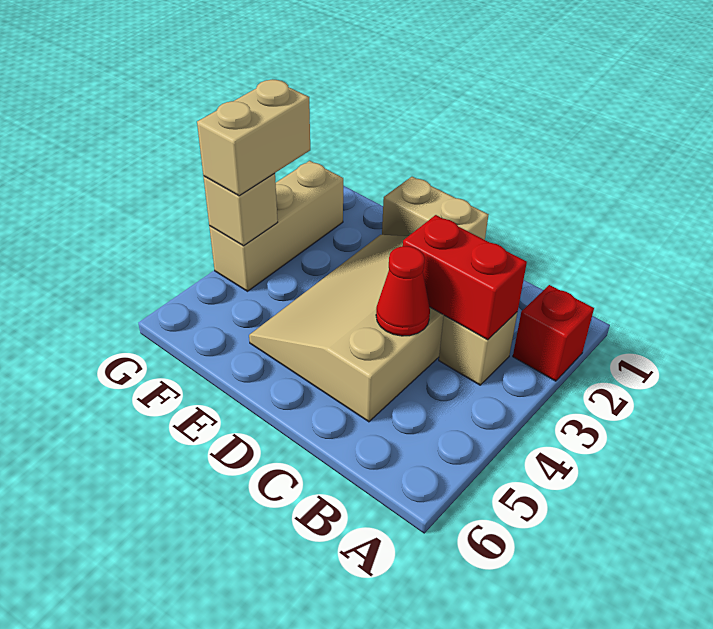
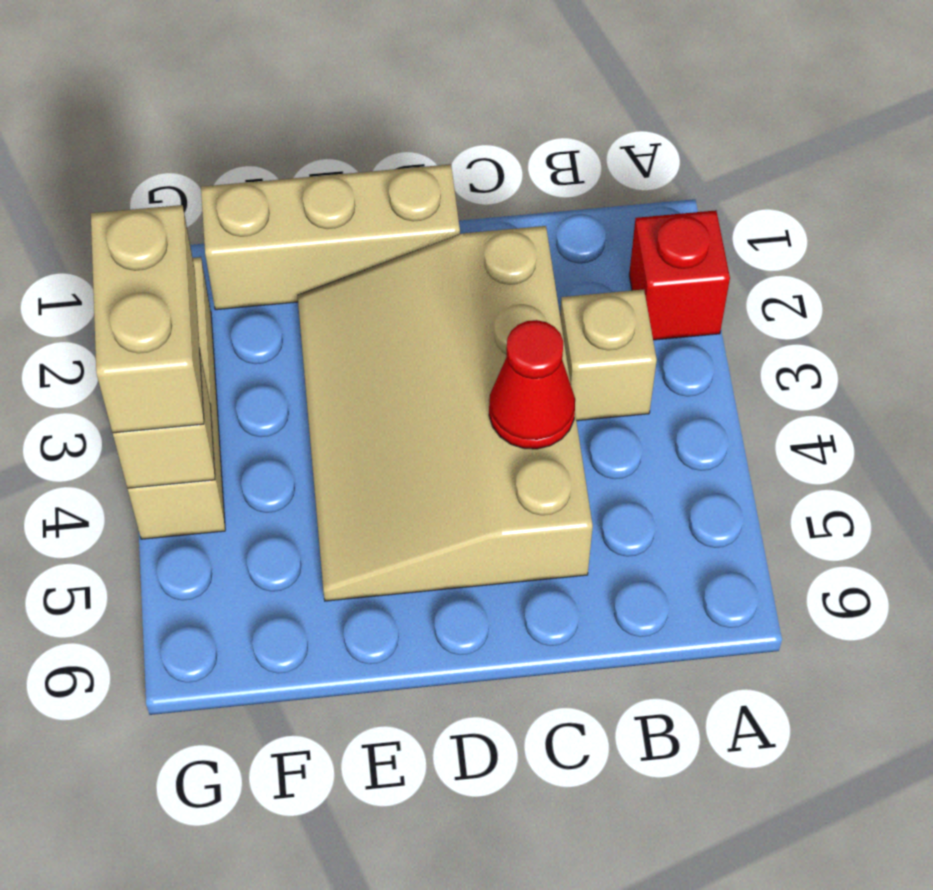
red 1x2 brick [403,215,527,340] -> none
tan 1x2 brick [382,177,488,240] -> tan 1x3 brick [201,164,460,310]

